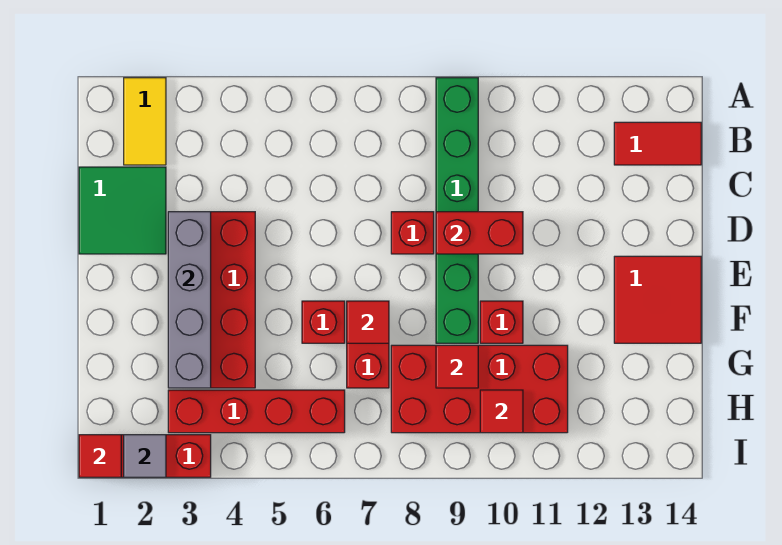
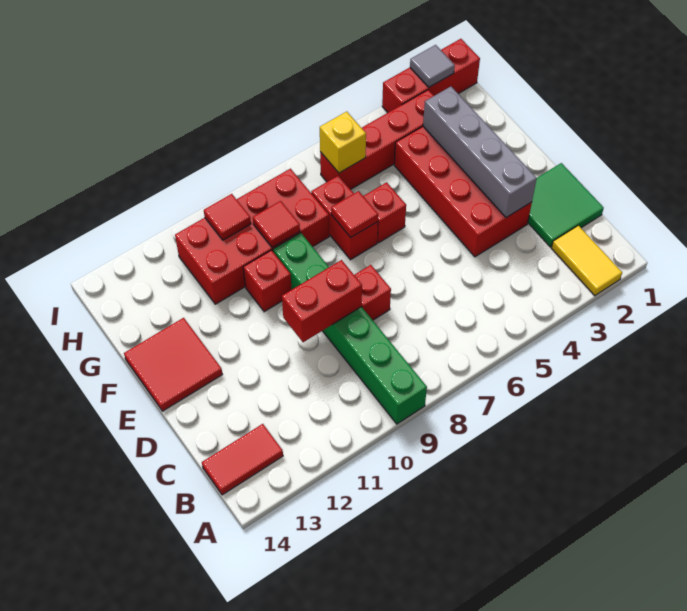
none -> yellow 1x1 brick [320,112,366,173]
red 1x1 tile [79,435,121,477] -> none

